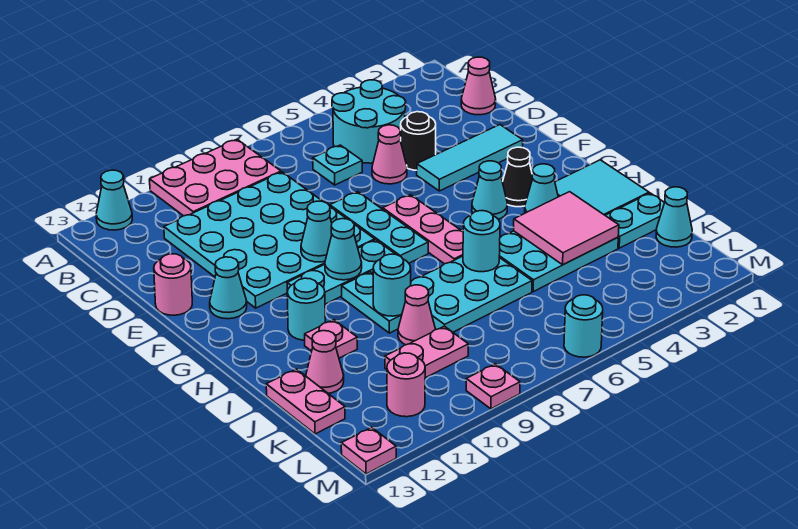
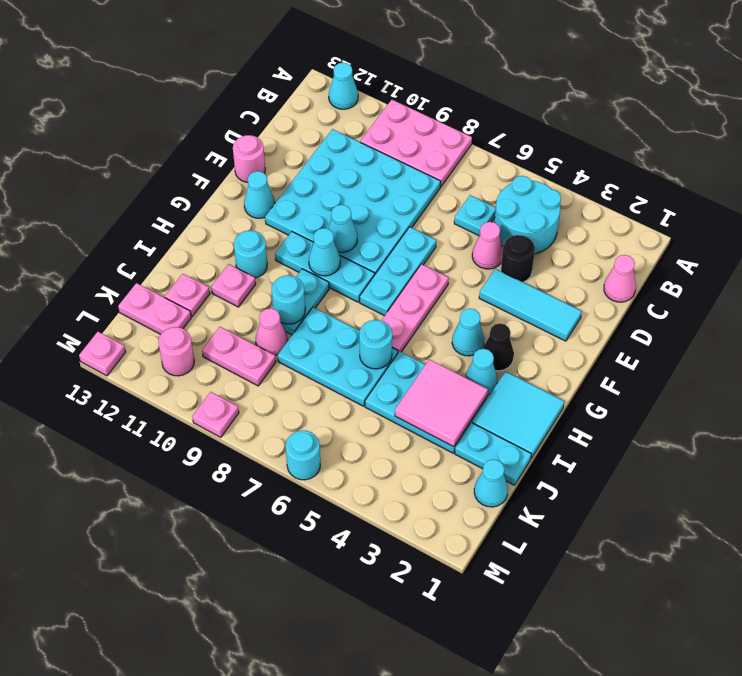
pink 1x1 cone [306,331,344,393] -> pink 1x1 plate [165,274,210,316]
pink 1x2 plate [266,369,345,434] -> pink 1x2 plate turned to [118,283,191,334]

